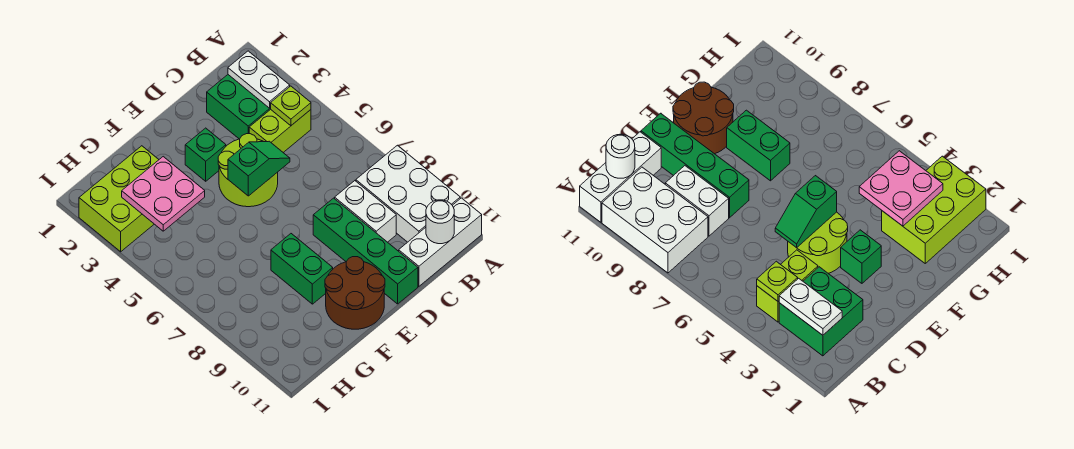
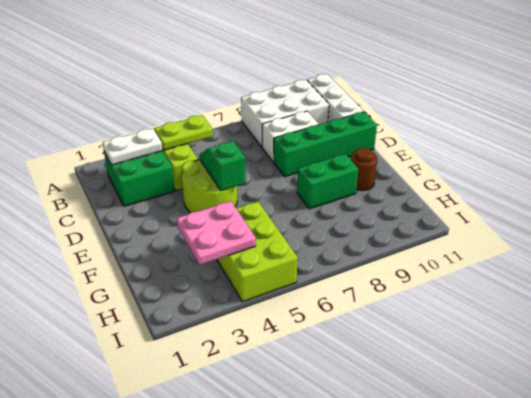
lime 1x1 plate [271,86,311,126] -> lime 1x2 plate [154,115,213,150]
white 1x1 round brick [426,200,454,244] -> none
green 1x1 brick [185,128,226,181] -> none
brown 2x2 round brick [325,257,385,329] -> brown 1x1 round brick [351,148,377,190]
lime 2x3 brick [79,146,159,252] -> lime 2x3 brick moved to [217,202,298,302]

